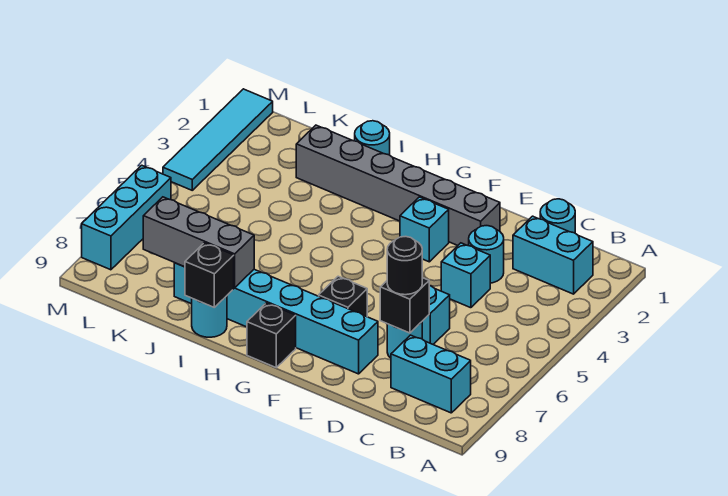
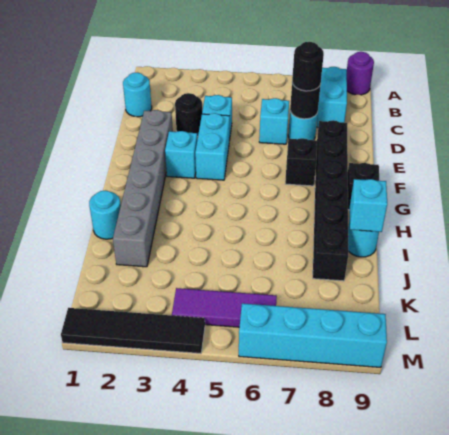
none -> purple 1x1 round brick [347,52,374,95]
cyan 1x2 brick [513,216,593,294] -> cyan 1x2 brick moved to [195,113,230,180]
cyan 1x1 round brick [469,226,504,283] -> black 1x1 round brick [175,93,202,136]
black 1x1 brick [380,278,430,333] -> black 1x1 round brick [290,83,321,119]
cyan 1x6 brick [174,263,378,374] -> black 1x6 brick [313,120,348,281]
grey 1x3 brick [143,197,254,288] -> none
black 1x1 brick [185,243,234,307] -> cyan 1x1 brick [350,179,387,232]
none -> purple 1x3 tile [172,288,277,327]
cyan 1x4 tile [163,89,273,190] -> black 1x4 tile [61,308,205,354]
cyan 1x3 brick [82,165,171,270] -> cyan 1x4 brick [239,303,387,367]

